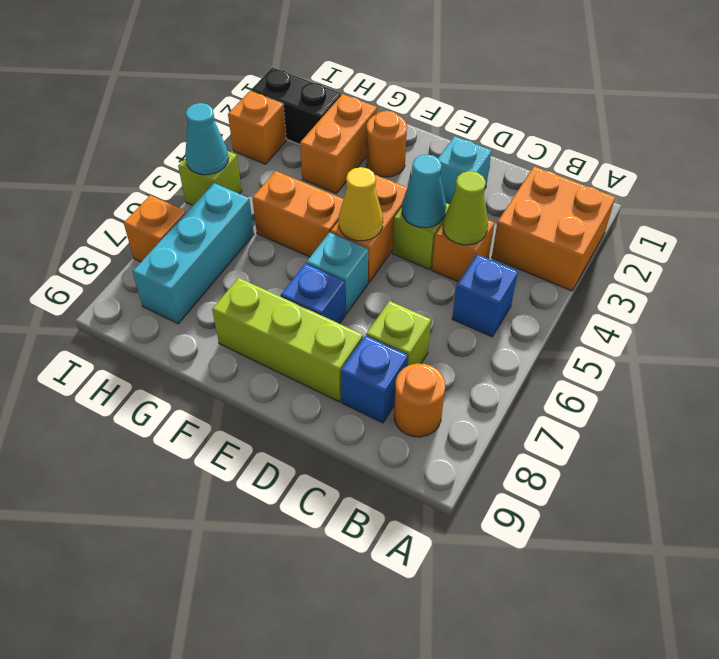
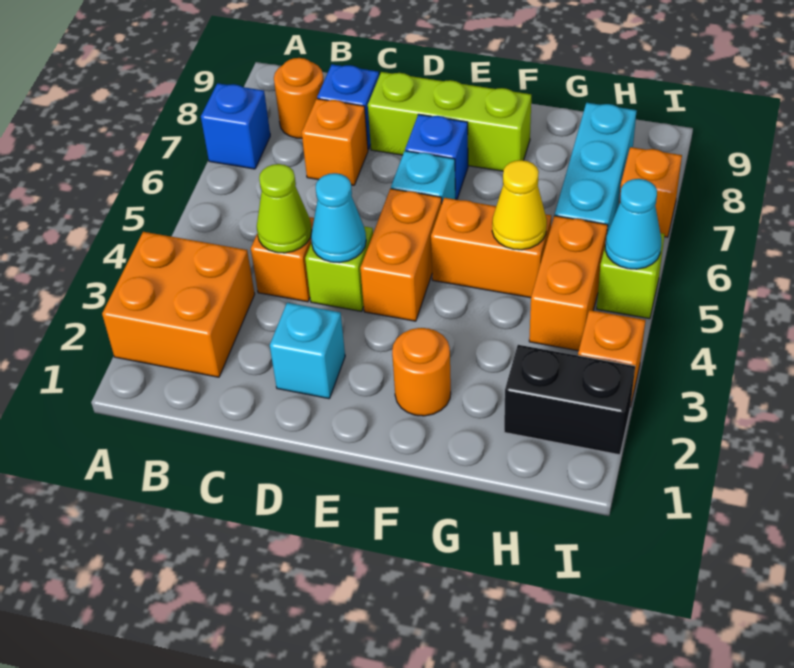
blue 1x1 brick [452,254,518,337] -> blue 1x1 brick moved to [201,83,270,169]
lime 1x1 brick [366,301,431,366] -> orange 1x1 brick [302,99,368,185]
yellow 1x1 cone [339,167,383,241] -> yellow 1x1 cone moved to [492,160,547,250]
orange 1x2 brick [300,94,377,194] -> orange 1x2 brick moved to [529,216,608,351]

